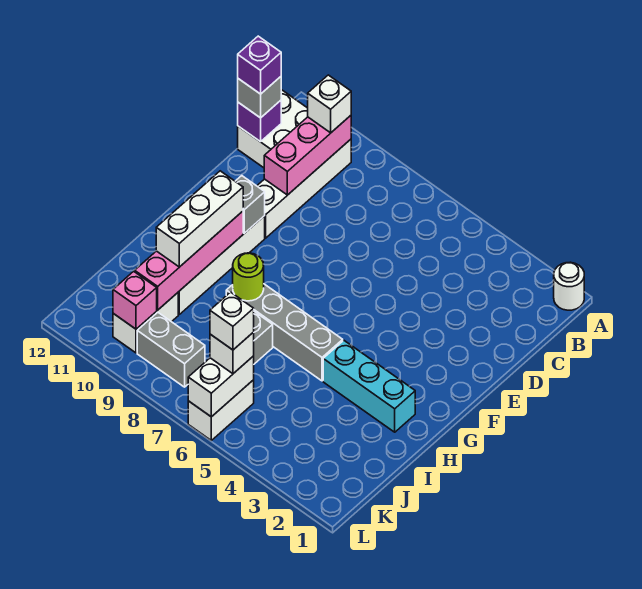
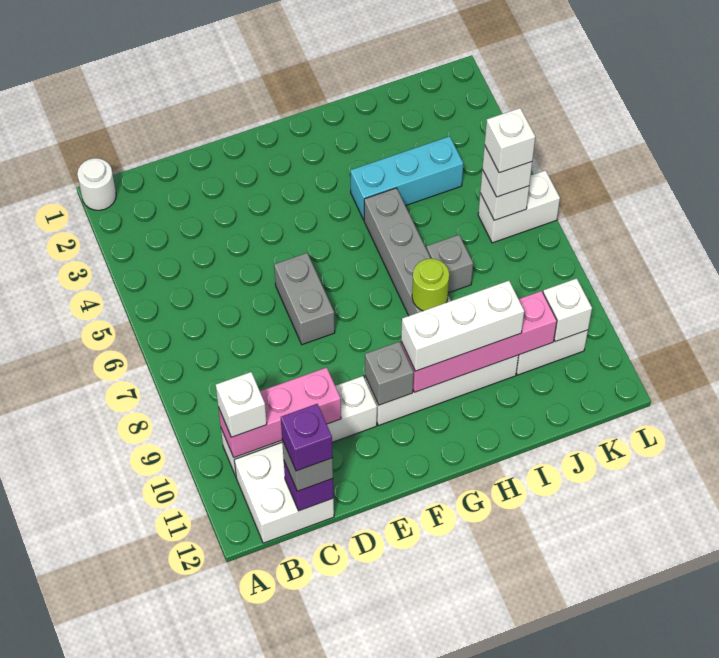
cyan 1x3 brick [323,341,415,432] -> cyan 1x3 brick turned to [351,136,463,220]
white 1x2 brick [188,356,254,417] -> white 1x1 brick [480,170,529,220]
grey 1x2 brick [137,312,205,387] -> grey 1x2 brick moved to [274,253,335,345]
pink 1x1 brick [113,271,157,329] -> white 1x1 brick [543,278,592,342]

